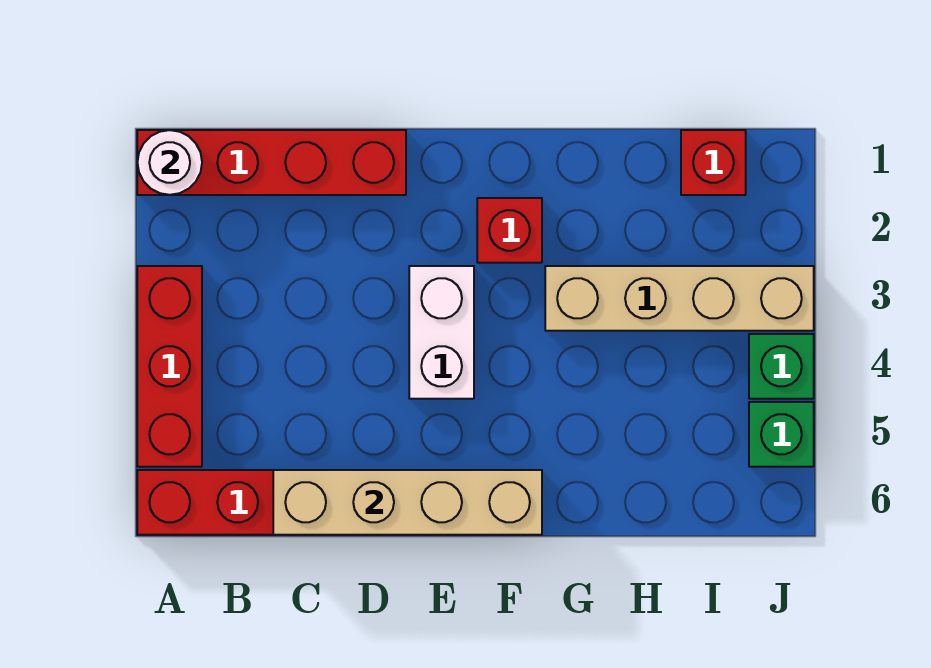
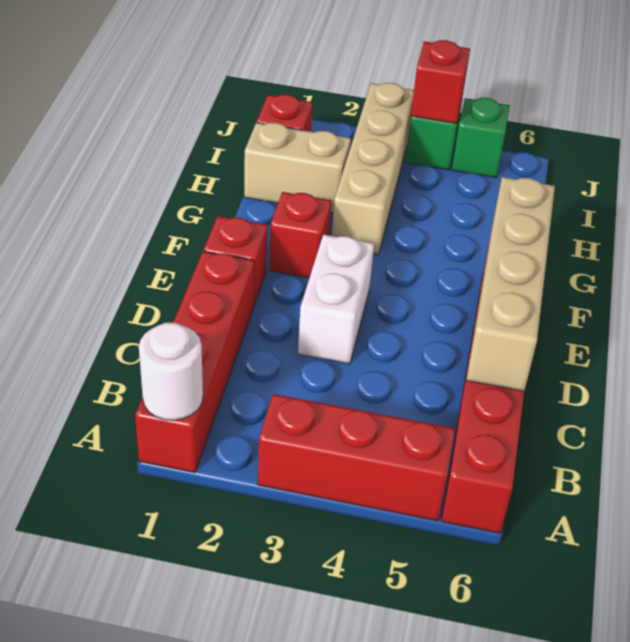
none -> red 1x1 brick [204,216,267,305]
white 1x2 brick [409,266,474,399] -> white 1x2 brick turned to [298,235,374,364]
none -> tan 1x2 brick [244,123,351,213]
none -> red 1x1 brick [411,40,470,124]

